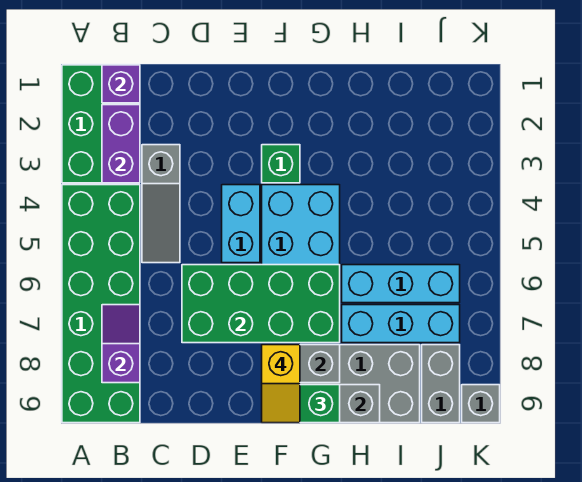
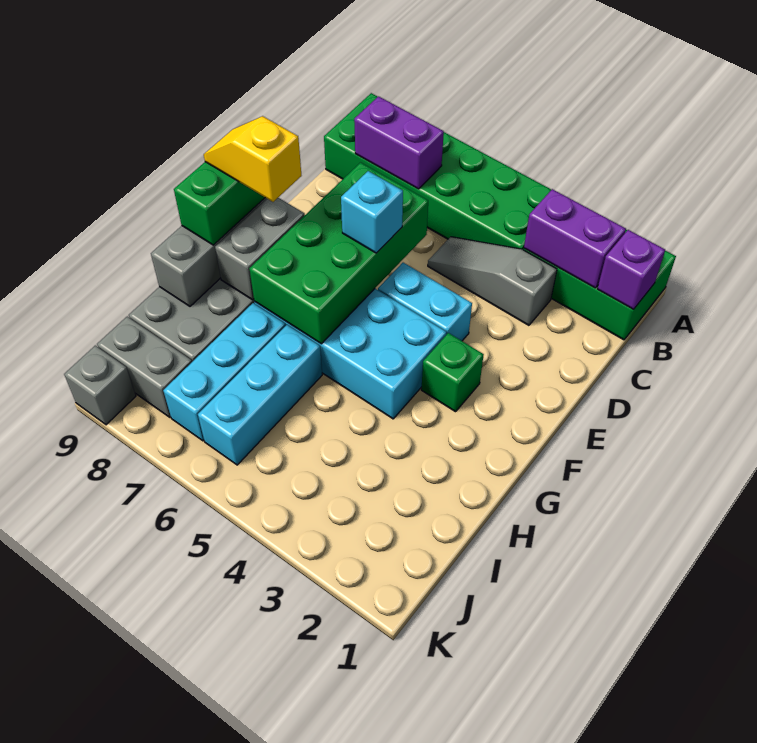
purple 1x2 slope [102,305,140,383] -> purple 1x2 brick [354,96,444,189]
none -> cyan 1x1 brick [341,171,403,253]

